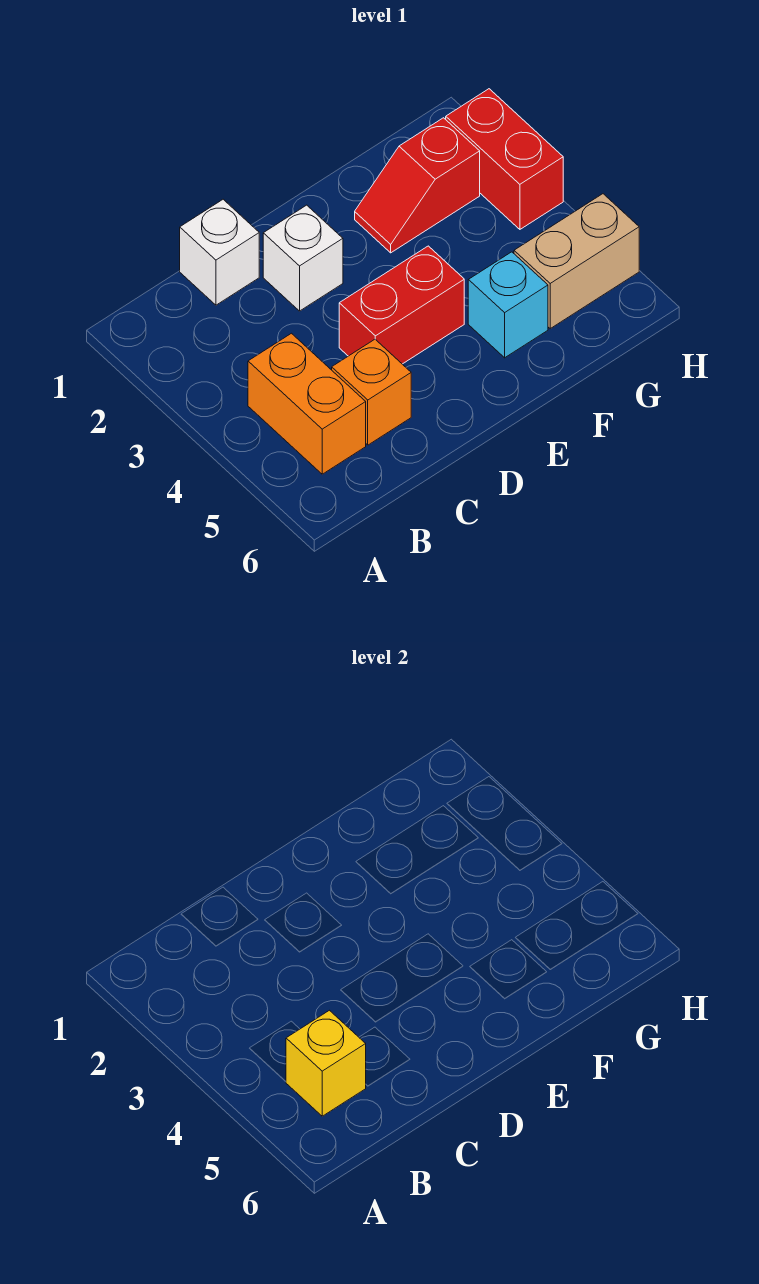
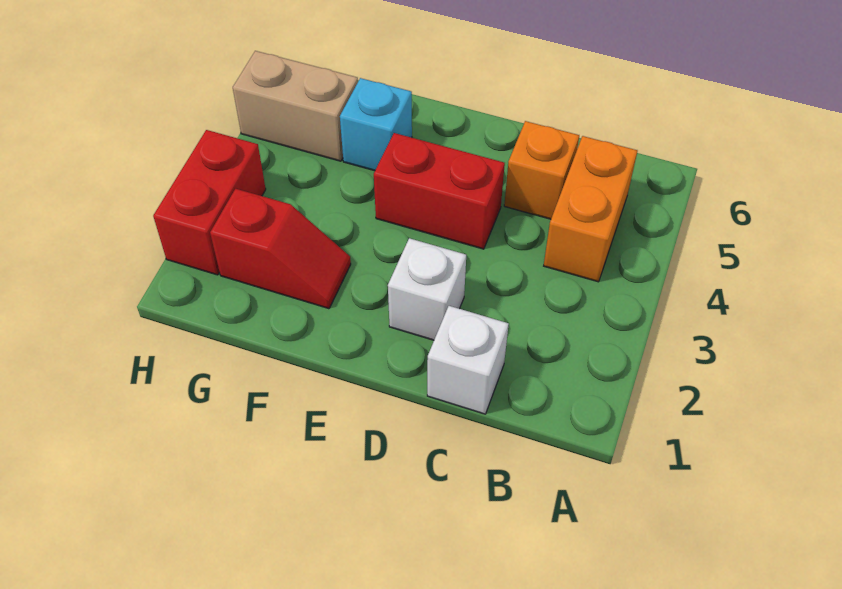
yellow 1x1 brick [286,1010,366,1116] -> none

